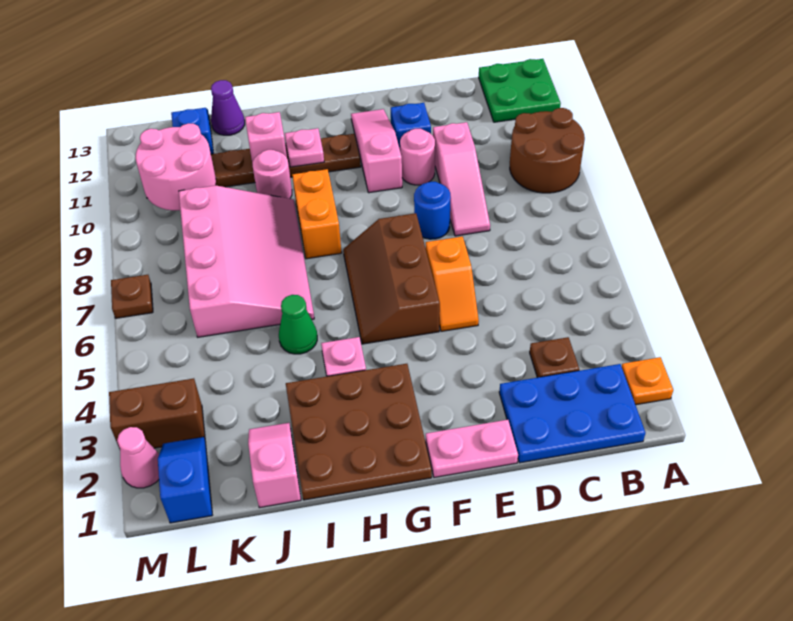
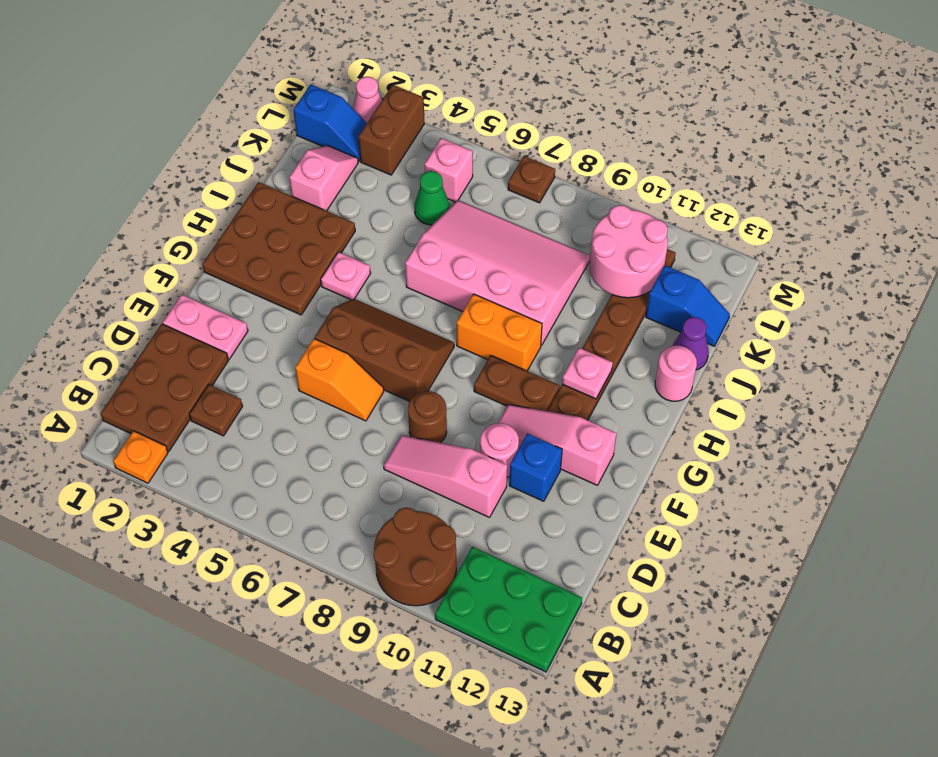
green 2x2 plate [479,59,561,122] -> green 2x3 plate [435,547,582,672]
blue 2x3 plate [499,364,646,463] -> brown 2x3 plate [101,324,228,451]
pink 1x2 plate [426,420,518,477] -> pink 1x2 plate turned to [163,295,248,359]
orange 1x2 slope [426,236,479,331] -> orange 1x2 slope turned to [295,339,384,421]
blue 1x1 round brick [414,182,451,239] -> brown 1x1 round brick [408,391,447,443]
pink 1x3 slope [351,109,402,193] -> pink 1x3 slope turned to [498,404,617,485]
none -> brown 1x2 plate [474,355,559,411]
green 1x1 cone [279,295,317,354] -> green 1x1 cone moved to [414,171,450,225]
pink 3x4 slope [179,185,314,337] -> pink 3x4 slope turned to [405,200,590,346]
pink 1x1 round brick [253,150,292,199] -> pink 1x1 round brick moved to [655,346,697,401]
pink 1x1 brick [245,112,287,164] -> pink 1x1 brick moved to [425,138,473,202]
pink 1x2 slope [248,423,301,508] -> pink 1x2 slope turned to [289,146,358,211]

